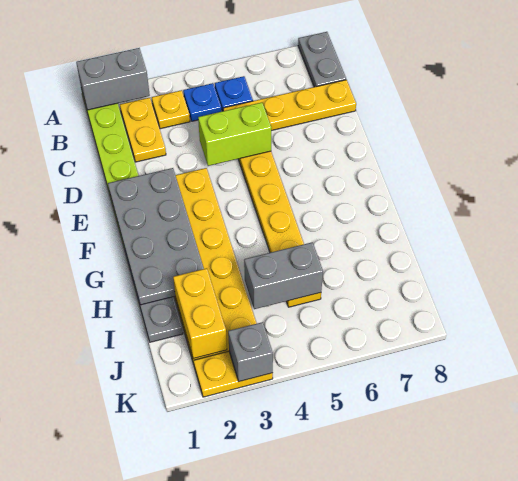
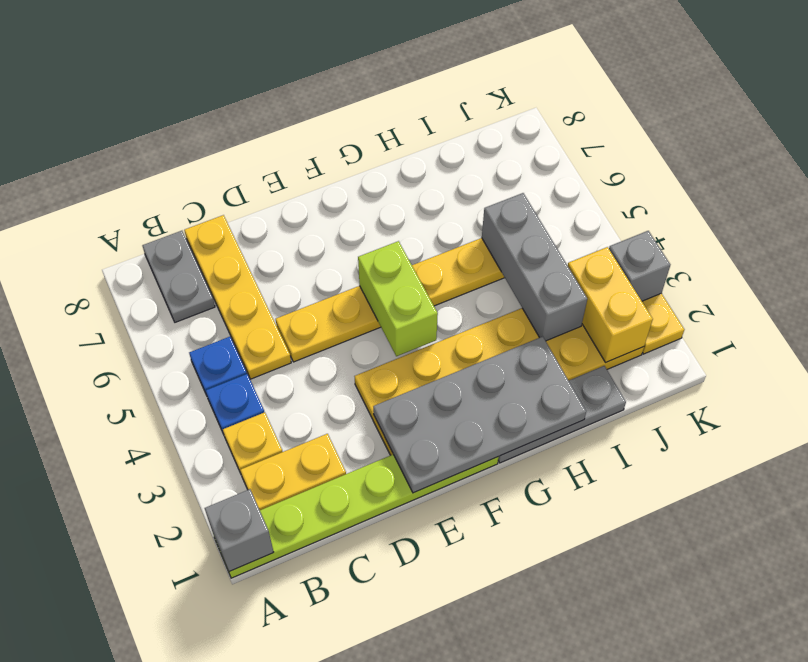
grey 1x2 brick [76,48,150,110] -> grey 1x1 brick [205,489,274,572]
grey 1x2 plate [298,32,346,87] -> grey 1x2 plate turned to [142,231,215,322]
lime 1x2 brick [198,102,271,166] -> lime 1x2 brick moved to [358,241,438,356]
yellow 1x2 brick [173,268,227,359] -> yellow 1x2 brick turned to [568,247,653,362]
grey 1x2 brick [244,242,323,309] -> grey 1x3 brick [482,193,587,341]

